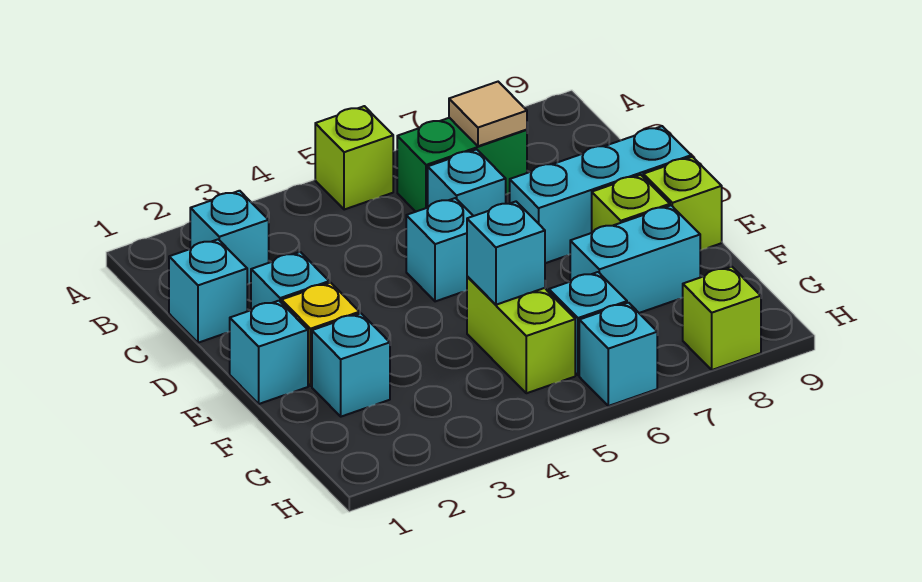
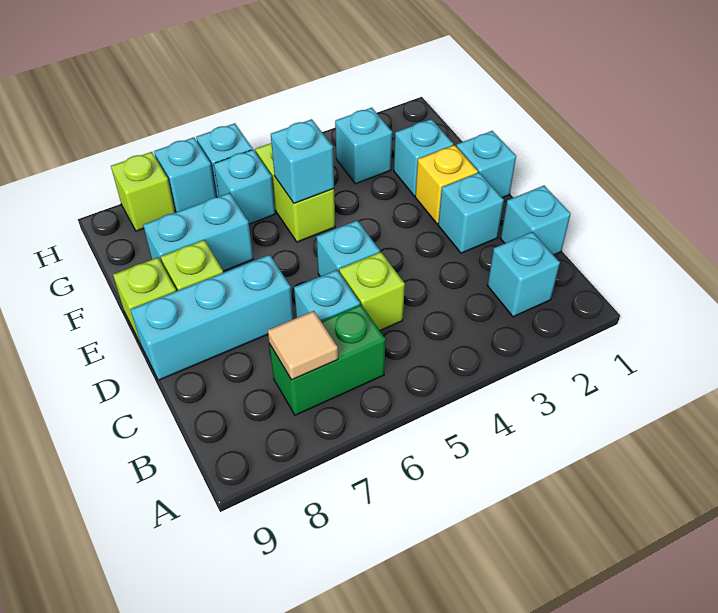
lime 1x1 brick [315,106,393,210] -> lime 1x1 brick moved to [339,252,405,330]
none -> cyan 1x1 brick [335,108,392,184]
none -> cyan 1x1 brick [154,137,216,212]

